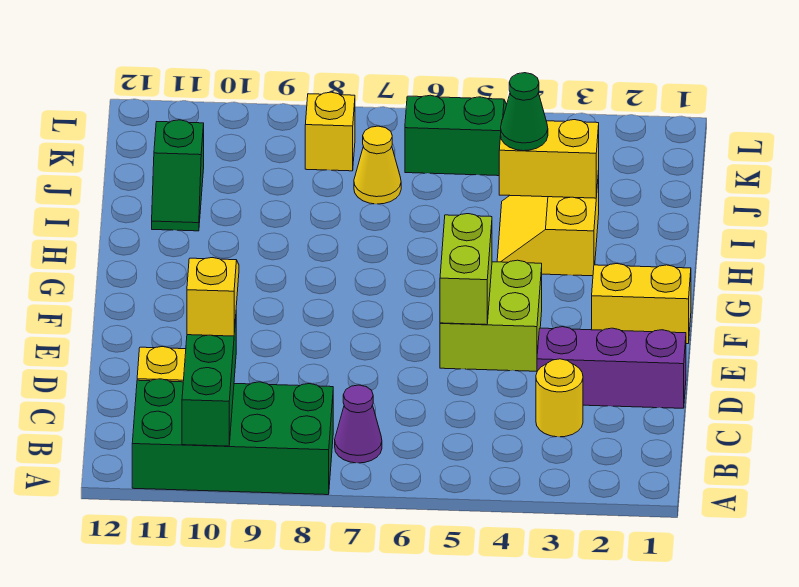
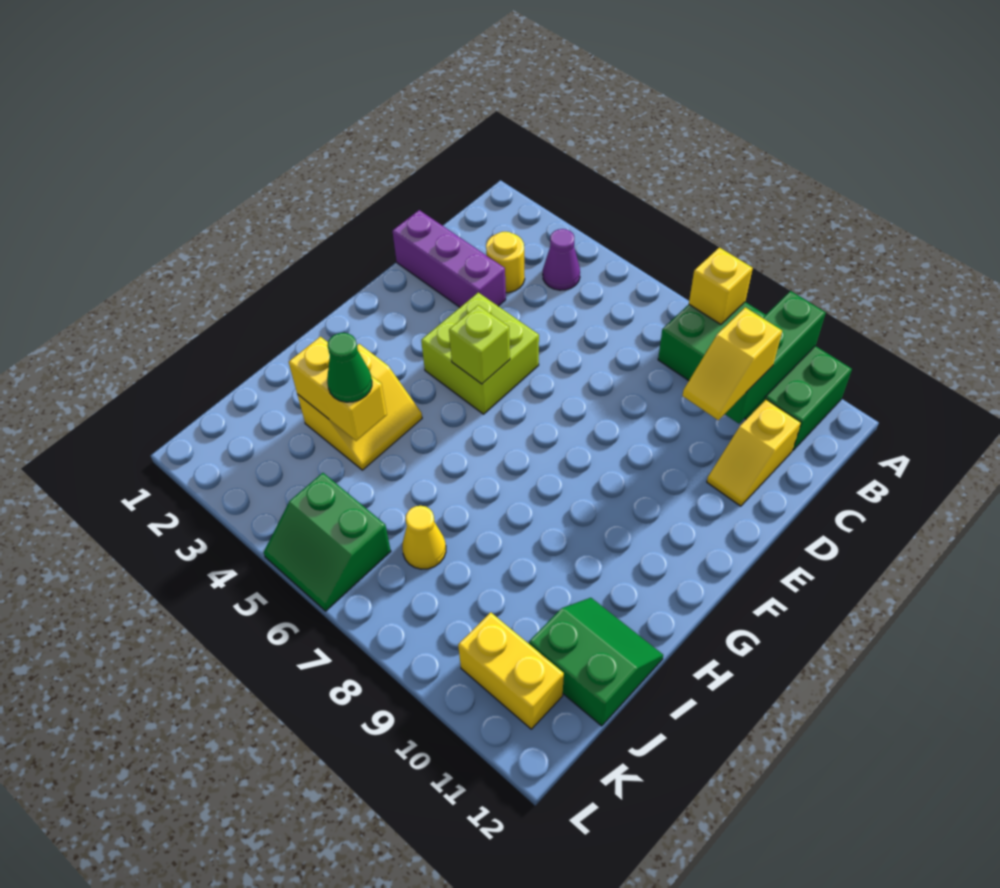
purple 1x1 cone [335,385,382,463] -> purple 1x1 cone moved to [543,229,580,290]
lime 1x2 brick [440,214,492,325] -> lime 1x1 brick [449,305,510,384]
yellow 1x2 brick [592,264,691,344] -> yellow 1x2 brick moved to [458,612,564,729]
green 1x2 slope [152,120,204,231] -> green 2x2 slope [529,598,663,726]
yellow 1x1 brick [305,92,355,171] -> yellow 1x1 brick moved to [689,248,753,325]

